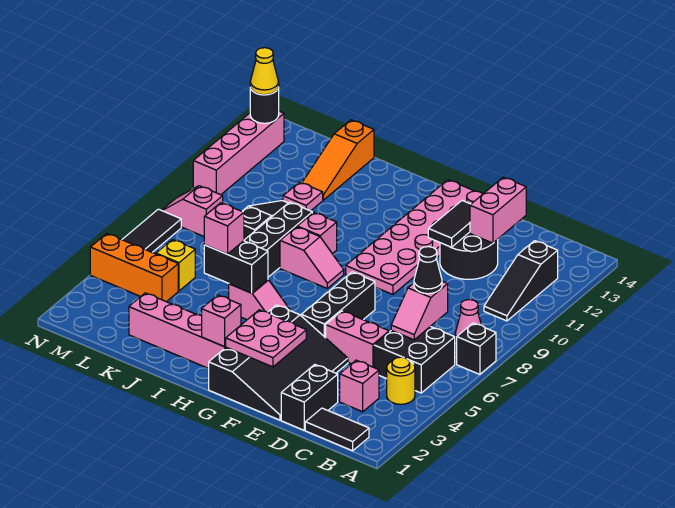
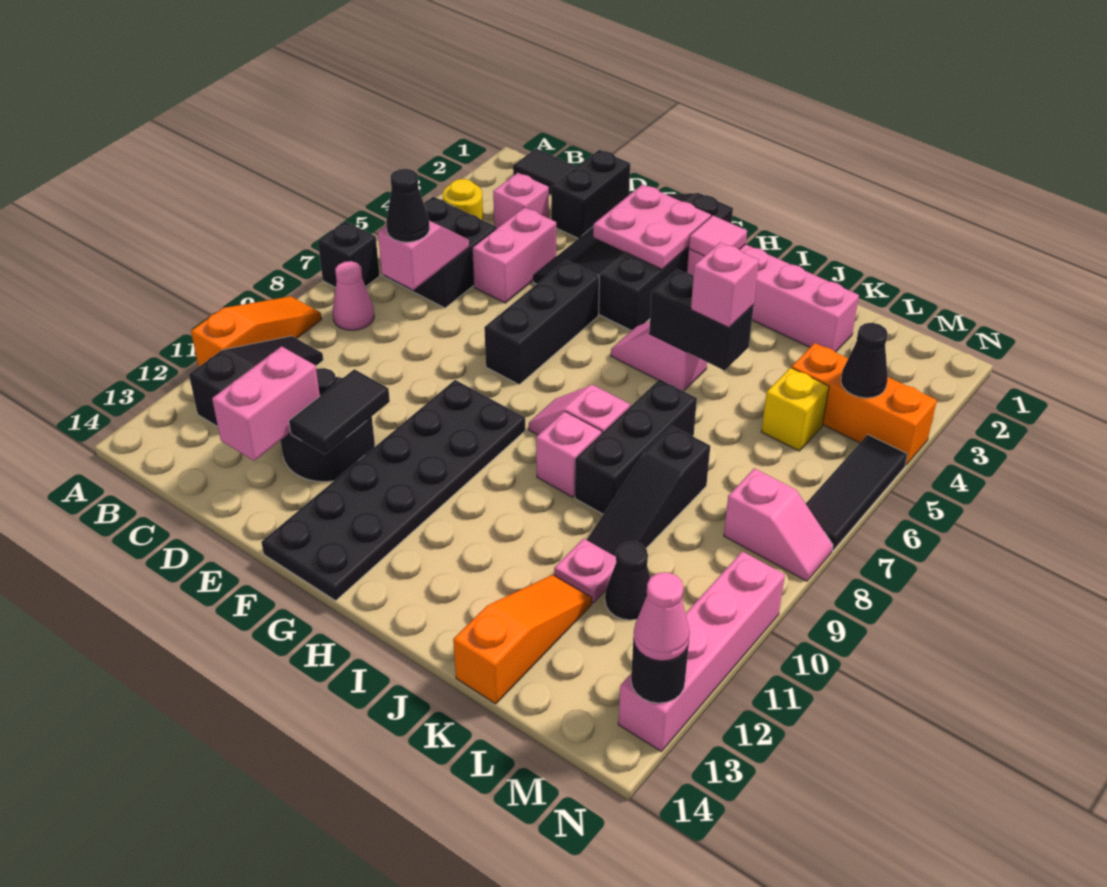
none -> orange 1x3 slope [191,296,322,367]
pink 1x2 brick [326,311,389,367] -> pink 1x2 brick turned to [472,207,556,303]
pink 2x6 plate [346,180,483,294] -> black 2x6 plate [261,380,525,601]
pink 1x1 brick [202,295,241,347] -> pink 1x1 tile [689,215,747,256]
none -> black 1x1 cone [605,542,650,620]
none -> black 1x1 cone [841,323,888,398]
yellow 1x1 cone [250,48,279,95] -> pink 1x1 cone [633,572,690,661]

